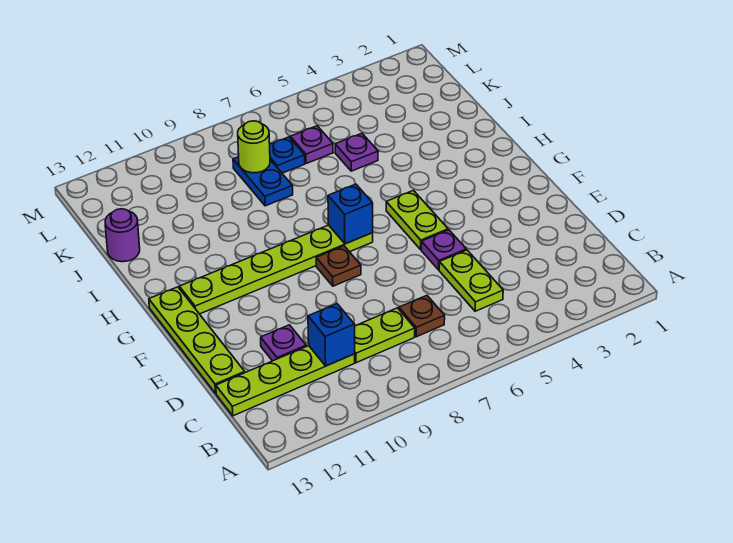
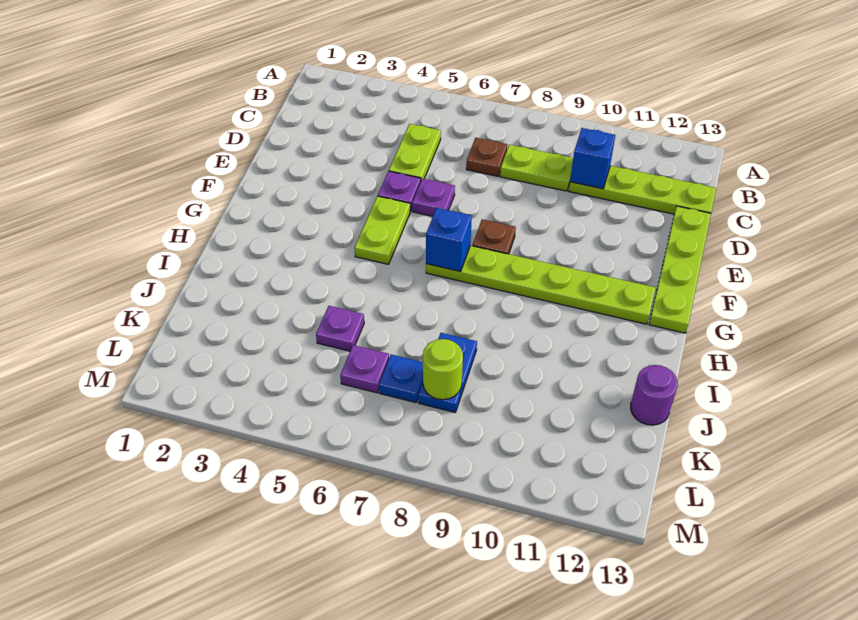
purple 1x1 plate [261,325,306,361] -> purple 1x1 plate moved to [412,179,455,216]

